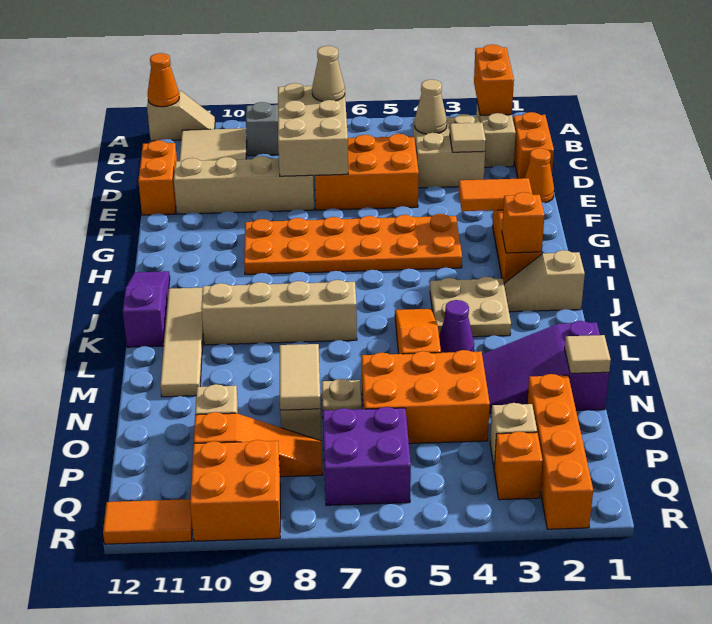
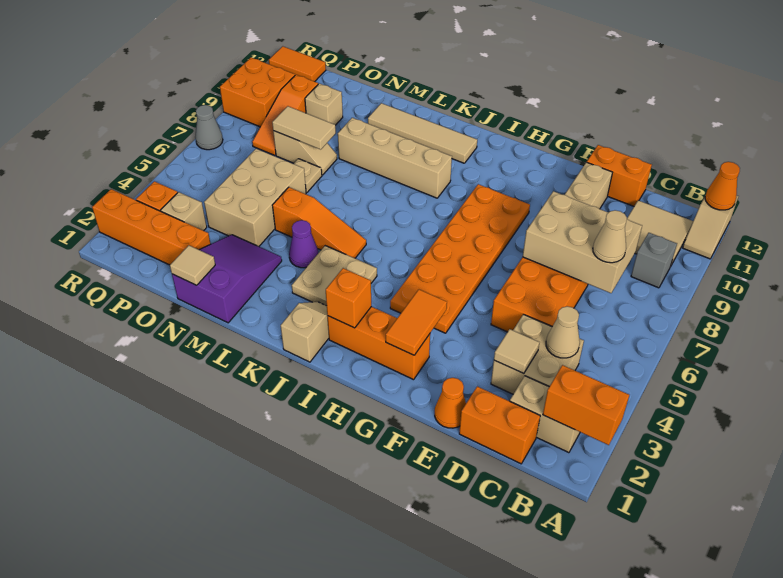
purple 1x3 slope [123,271,170,347] -> none
tan 1x4 brick [201,280,357,345] -> tan 1x4 brick turned to [338,118,452,198]
orange 2x3 brick [362,350,490,444] -> tan 2x3 brick [204,149,306,246]
purple 2x2 brick [323,407,411,505] -> none
none -> grey 1x1 cone [195,105,223,150]
orange 1x2 tile [103,499,192,544] -> orange 1x2 tile turned to [269,46,326,82]

